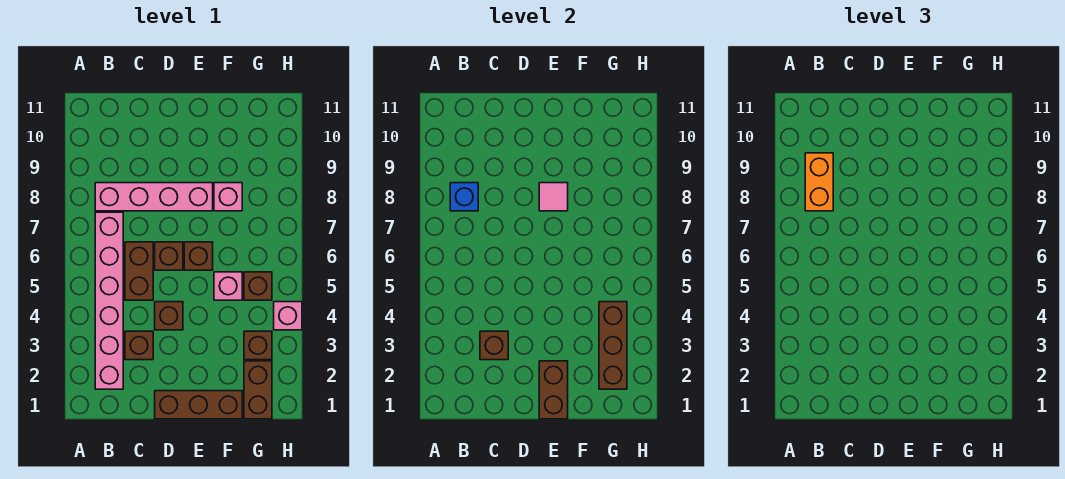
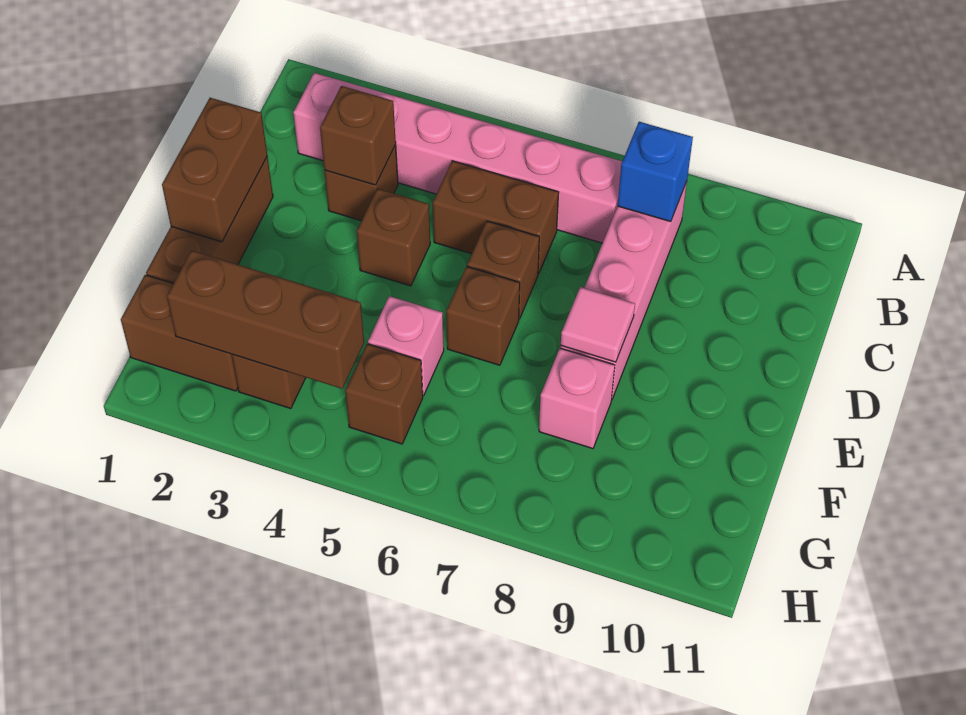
orange 1x2 brick [805,153,833,211] -> none
brown 1x2 brick [539,361,568,419] -> brown 1x2 brick turned to [162,98,267,242]
pink 1x1 brick [274,302,302,330] -> none

